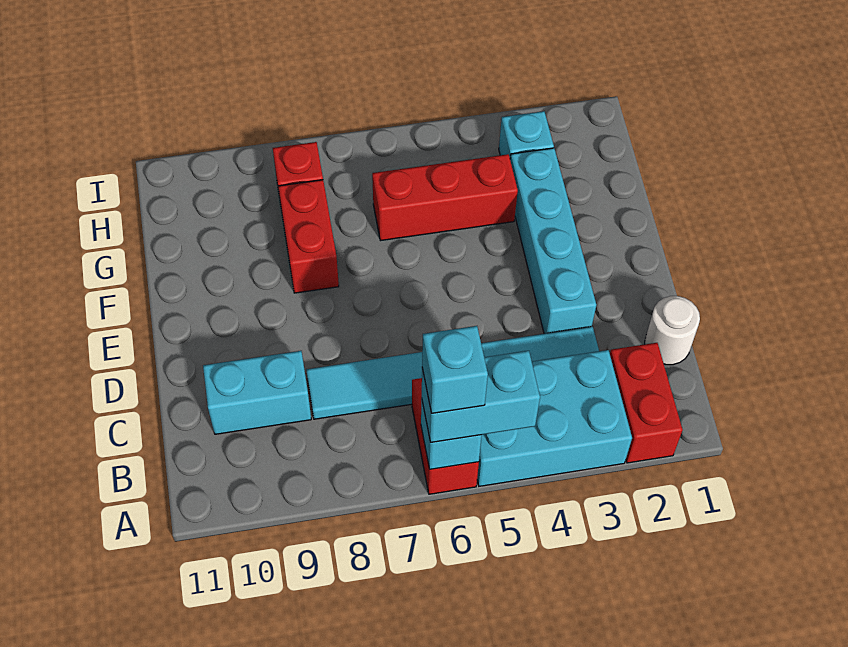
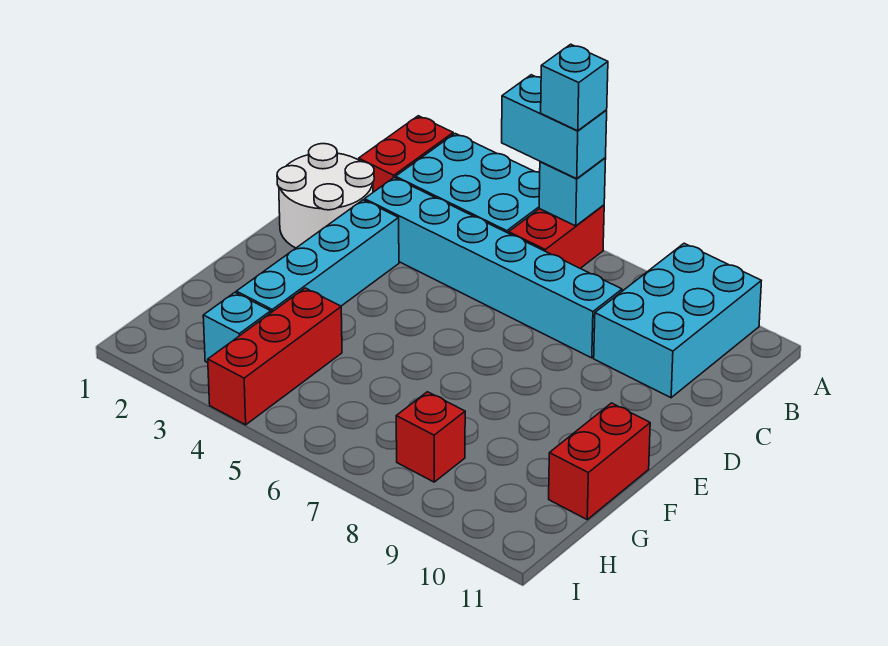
white 1x1 round brick [645,296,700,365] -> white 2x2 round brick [277,144,374,248]
cyan 1x6 tile [306,327,599,419] -> cyan 1x6 brick [365,178,622,358]
cyan 1x2 brick [203,351,311,434] -> cyan 2x3 brick [594,243,761,398]
red 1x2 brick [278,180,339,293] -> red 1x2 brick moved to [549,403,650,519]
red 1x3 brick [372,154,518,241] -> red 1x3 brick turned to [208,288,342,425]

